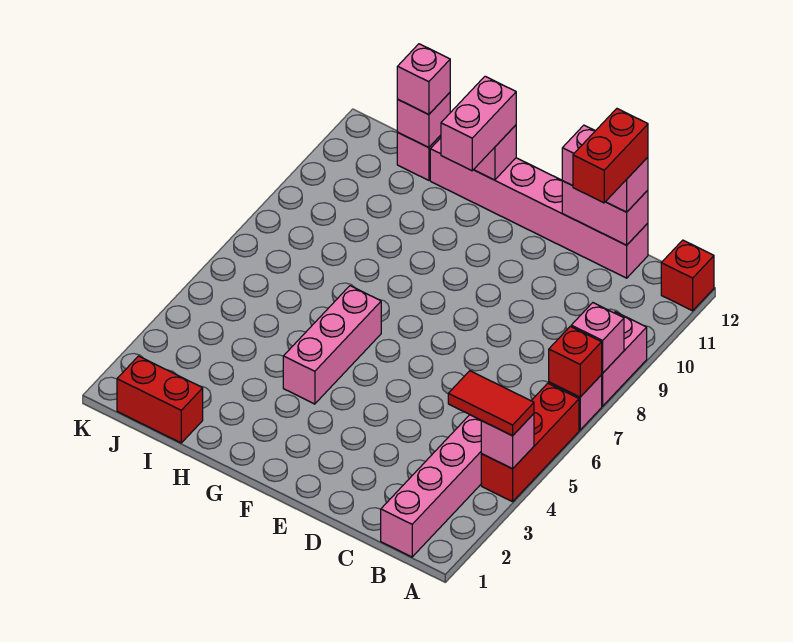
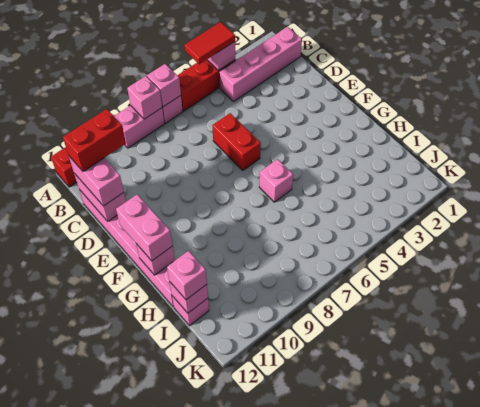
red 1x2 tile [448,371,534,436] -> red 1x2 tile turned to [184,22,235,64]
red 1x1 brick [549,326,602,397] -> pink 1x1 brick [147,64,181,107]
pink 1x3 brick [283,286,381,404] -> pink 1x1 brick [259,159,293,202]
pink 1x2 brick [441,76,516,171] -> pink 1x2 brick turned to [116,195,172,261]
red 1x2 brick [117,356,203,443] -> red 1x2 brick moved to [212,113,261,170]

